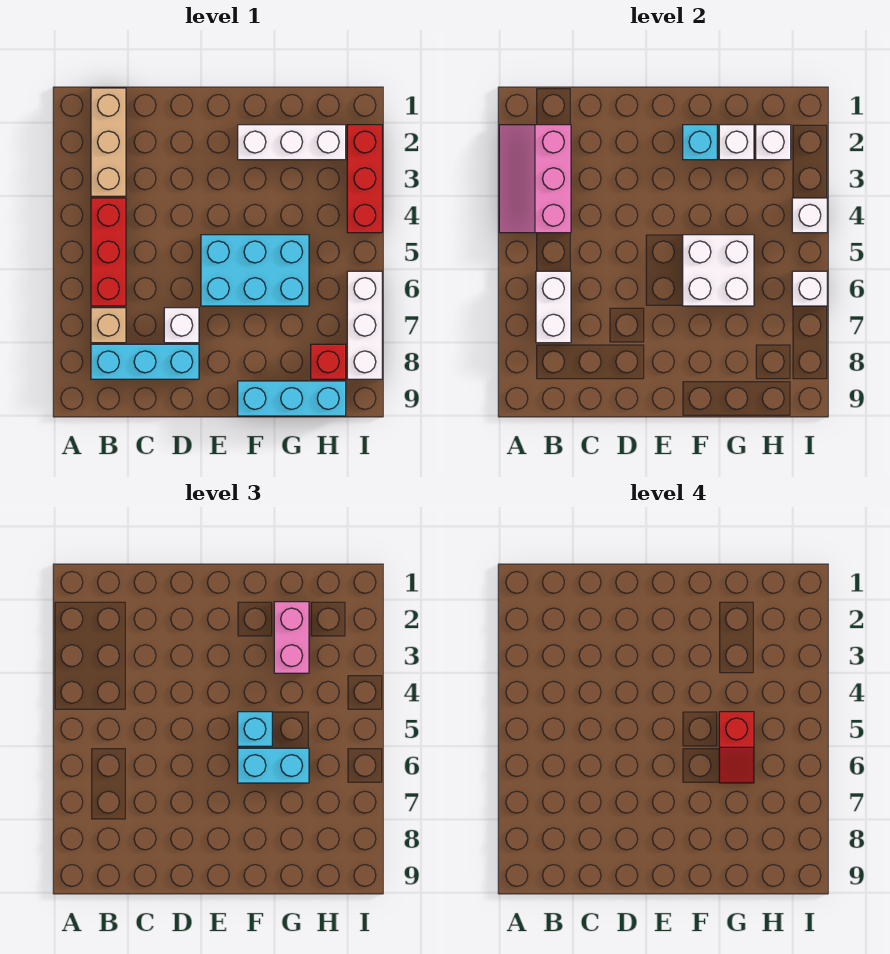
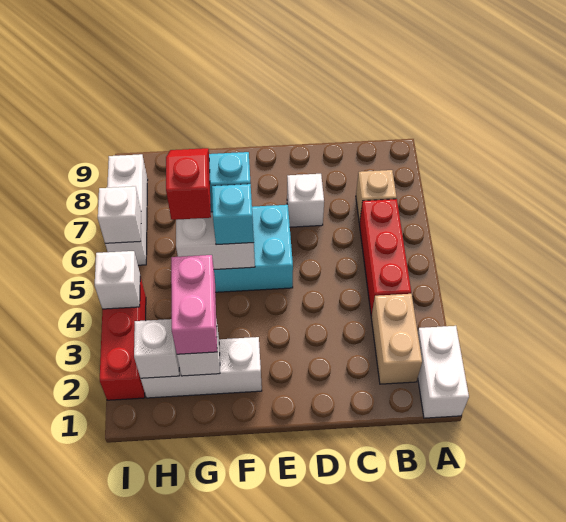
pink 2x3 slope [499,125,571,233] -> none
tan 1x3 brick [91,88,126,196] -> tan 1x2 brick [371,294,422,384]
white 1x2 brick [536,271,571,343] -> white 1x2 brick moved to [418,326,469,418]
cyan 1x3 brick [91,344,199,379] -> none
cyan 1x1 brick [683,125,717,160] -> none
cyan 1x3 brick [238,381,346,416] -> none
red 1x1 brick [311,344,346,379] -> none

